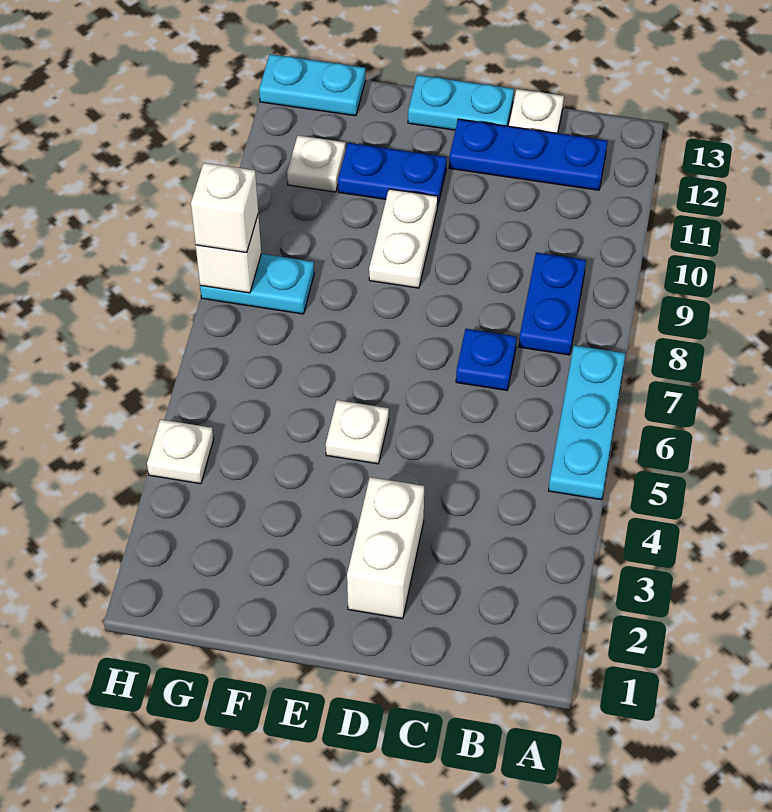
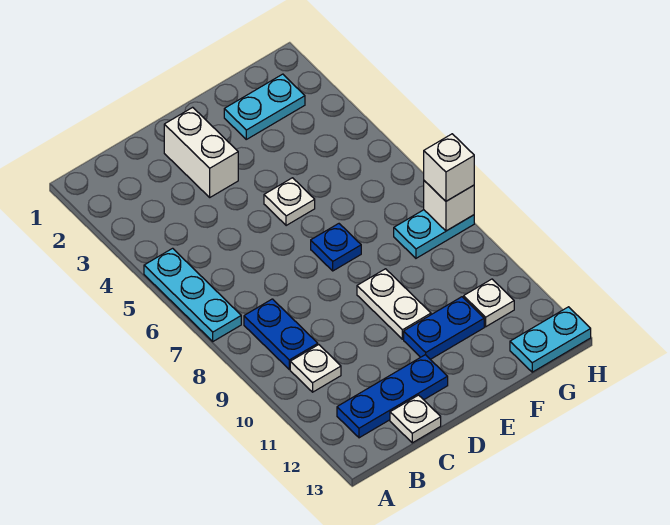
blue 1x1 plate [456,329,517,390] -> blue 1x1 plate moved to [311,224,361,271]
cyan 1x2 plate [408,75,514,130] -> cyan 1x2 plate moved to [224,74,305,139]
white 1x1 plate [147,419,214,484] -> white 1x1 plate moved to [290,345,341,392]

